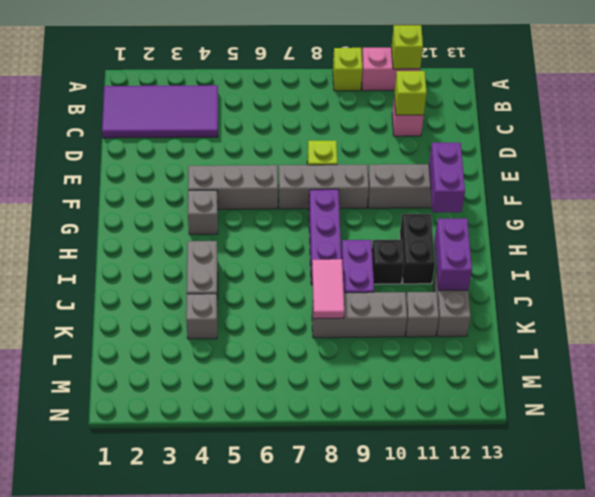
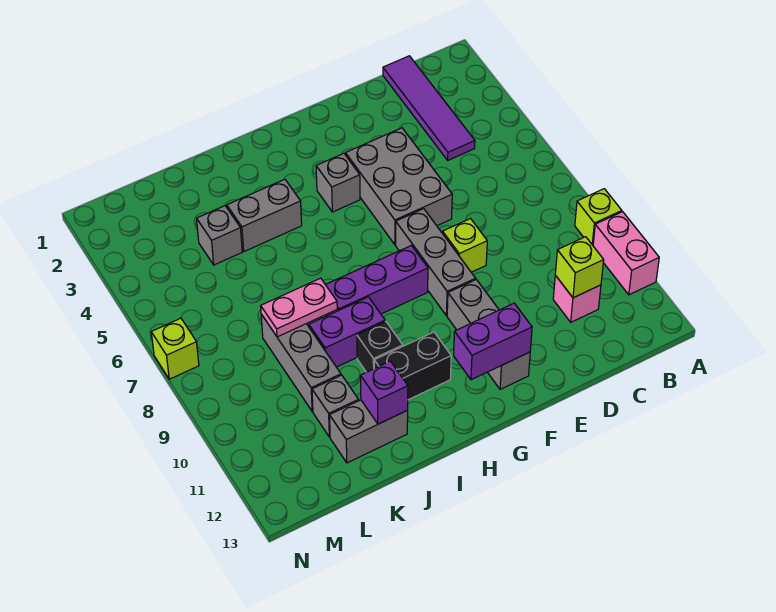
lime 1x1 brick [391,25,423,69] -> lime 1x1 brick moved to [151,318,199,379]
purple 2x4 tile [102,85,218,138] -> purple 1x4 tile [383,56,475,160]
grey 1x3 brick [188,165,278,209] -> grey 2x3 brick [346,128,452,245]
purple 1x2 brick [435,218,472,290] -> purple 1x1 brick [361,361,408,424]
pink 1x2 tile [312,259,344,319] -> pink 1x2 plate [261,278,337,337]

